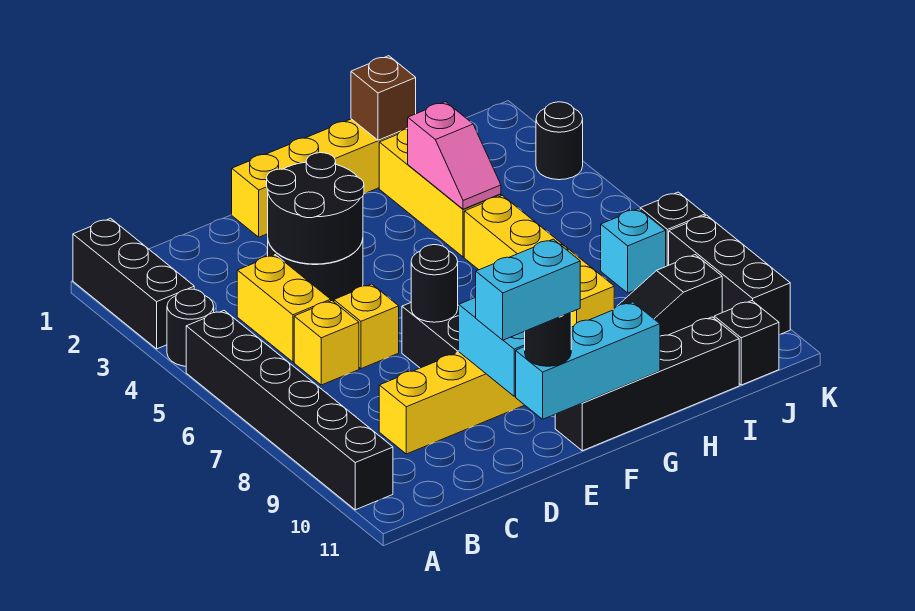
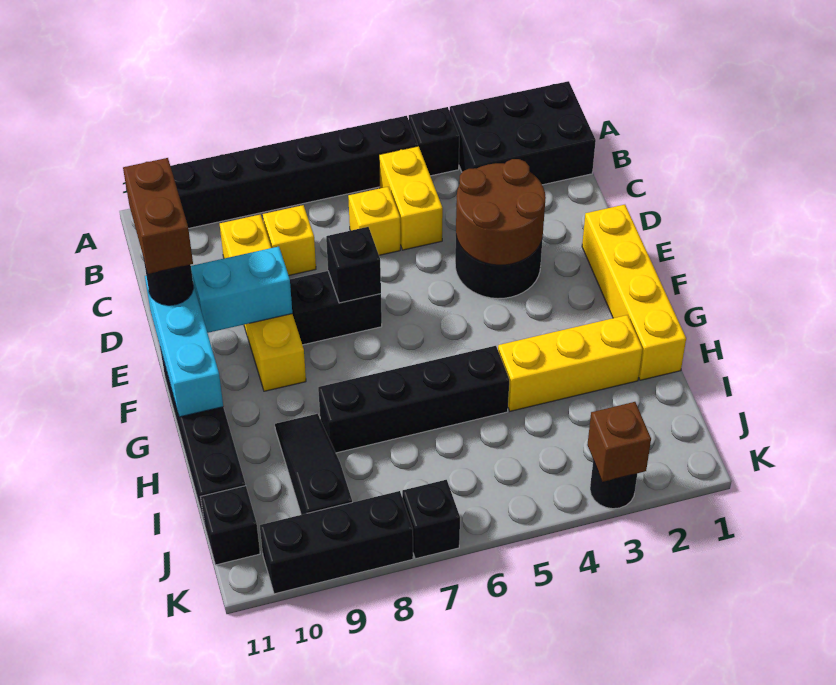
black 1x3 brick [73,218,194,349] -> black 2x3 brick [450,81,596,185]
black 1x1 round brick [167,289,214,366] -> black 1x1 brick [409,107,459,176]
yellow 1x2 brick [237,255,331,362] -> yellow 1x2 brick turned to [379,146,443,250]
black 2x2 round brick [267,153,364,264] -> brown 2x2 round brick [456,159,546,265]
yellow 1x1 brick [334,284,399,369] -> yellow 1x1 brick moved to [263,205,316,275]
cyan 1x2 brick [476,239,580,340] -> brown 1x2 brick [123,158,193,274]
black 1x1 round brick [411,245,458,322] -> black 1x1 brick [326,227,381,303]
brown 1x1 brick [351,56,416,140] -> brown 1x1 brick moved to [587,402,651,482]
pink 1x2 slope [407,102,501,209] -> none
yellow 1x4 brick [464,196,614,327] -> black 1x4 brick [318,346,509,453]
cyan 1x1 brick [601,209,666,293] -> none

